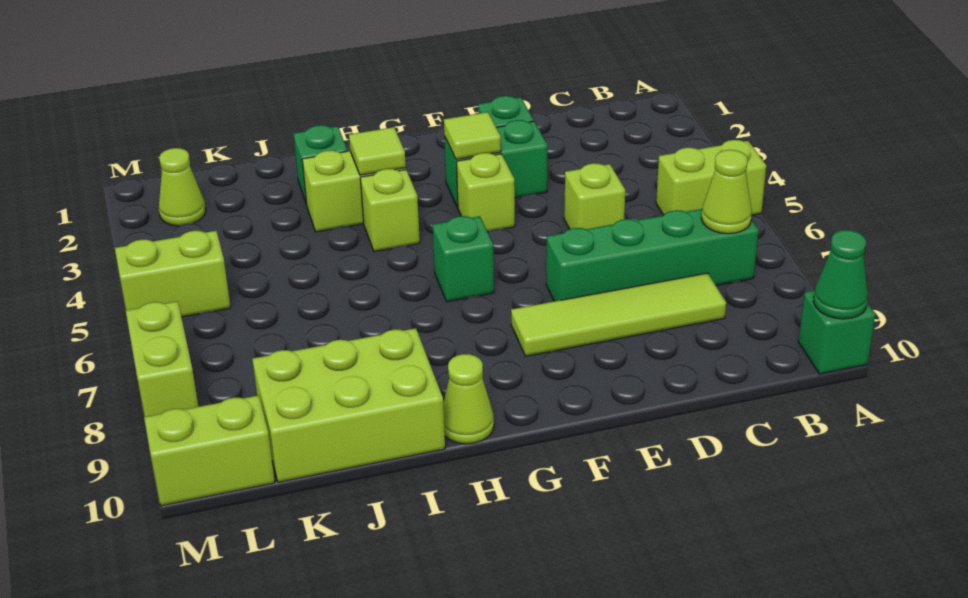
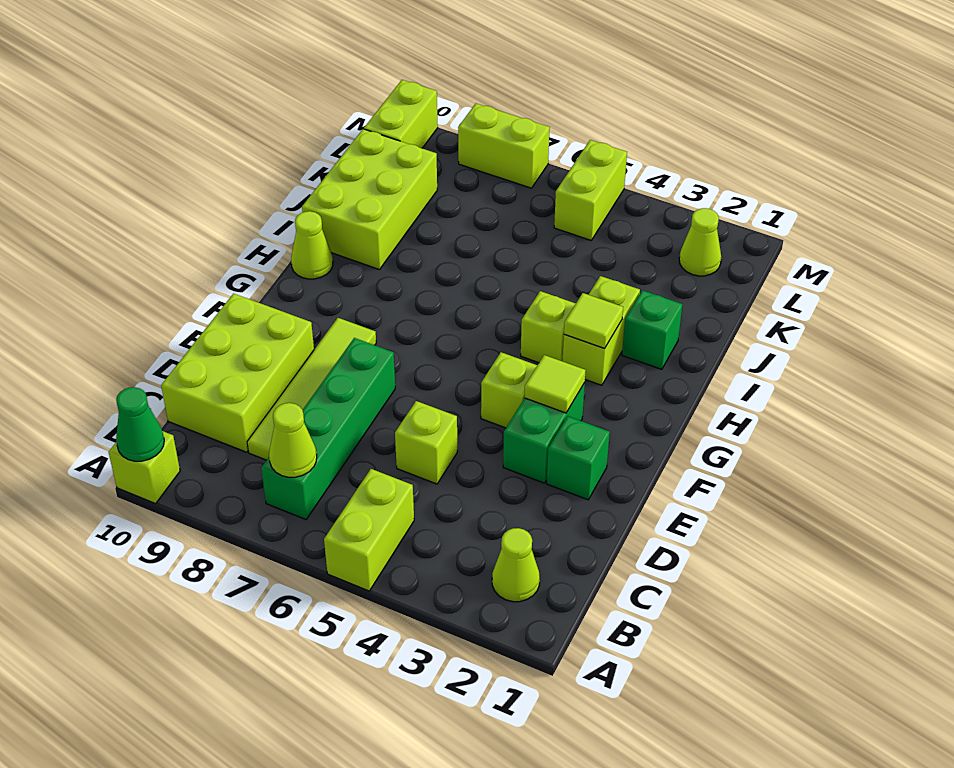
green 1x1 brick [798,290,876,374] -> lime 1x1 brick [109,431,180,504]
none -> lime 1x1 cone [492,528,540,602]
none -> lime 2x3 brick [161,294,314,452]
green 1x1 brick [433,216,494,302] -> none

